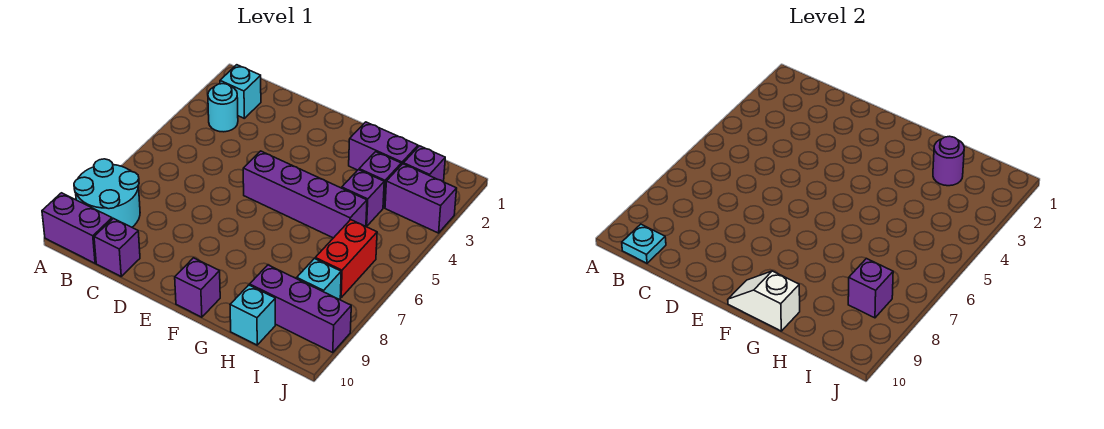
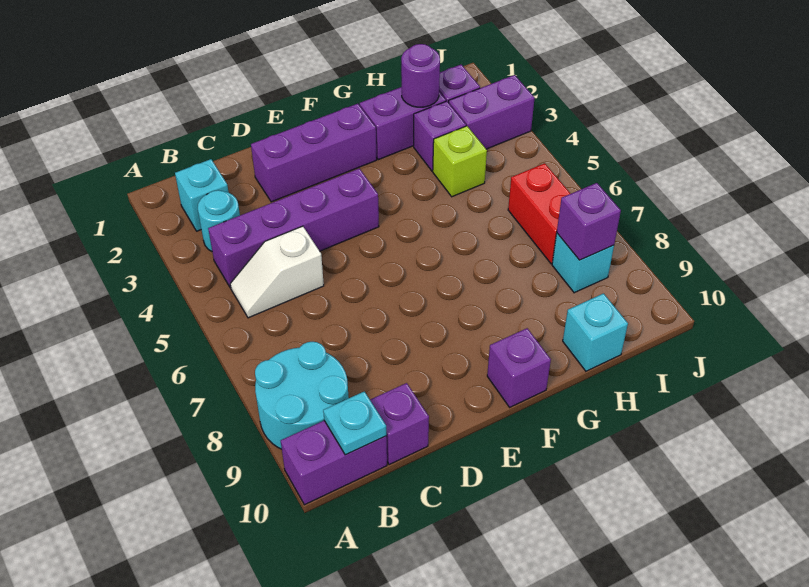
purple 1x4 brick [243,151,367,238] -> purple 1x4 brick moved to [208,168,379,288]
white 1x2 slope [728,271,800,331] -> white 1x2 slope moved to [230,226,324,318]
purple 1x1 brick [342,170,384,226] -> lime 1x1 brick [433,126,487,197]
purple 1x3 brick [250,265,351,353] -> purple 1x3 brick moved to [251,104,377,202]

